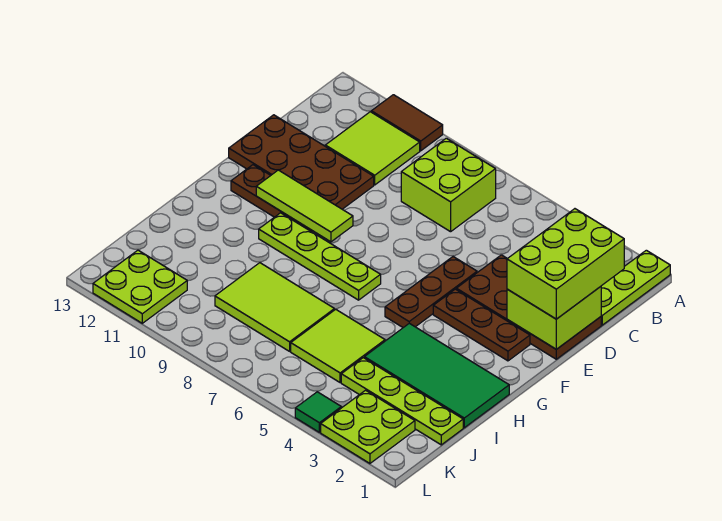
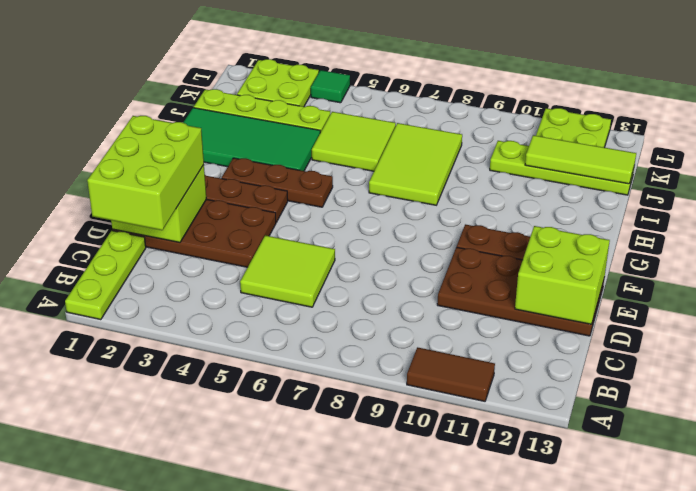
lime 2x2 brick [401,138,496,232] -> lime 2x2 brick moved to [515,226,610,324]
lime 2x2 tile [325,112,420,185] -> lime 2x2 tile moved to [240,235,335,307]
brown 1x3 plate [385,257,477,328] -> brown 1x3 plate turned to [222,158,333,207]
lime 1x3 tile [256,170,353,242] -> lime 1x3 tile moved to [525,135,636,184]
lime 1x4 plate [259,213,381,300] -> lime 1x4 plate moved to [490,141,634,195]
lime 2x3 tile [215,263,334,351] -> lime 2x3 tile turned to [369,123,462,205]

